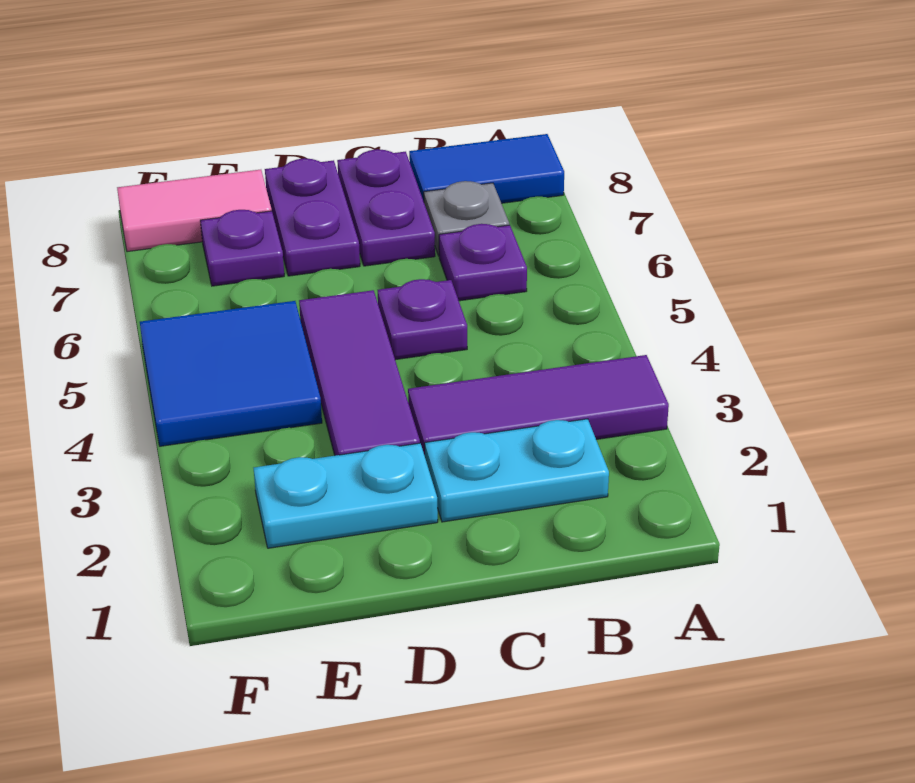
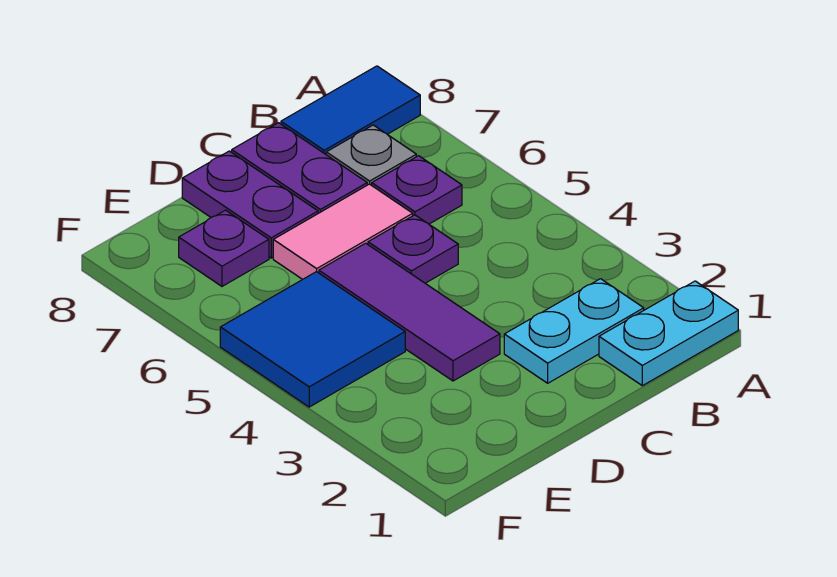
purple 1x3 tile [408,355,669,456] -> none
cyan 1x2 plate [254,443,438,548] -> cyan 1x2 plate moved to [599,281,738,386]
pink 1x2 tile [117,170,272,252] -> pink 1x2 tile moved to [273,184,413,279]

